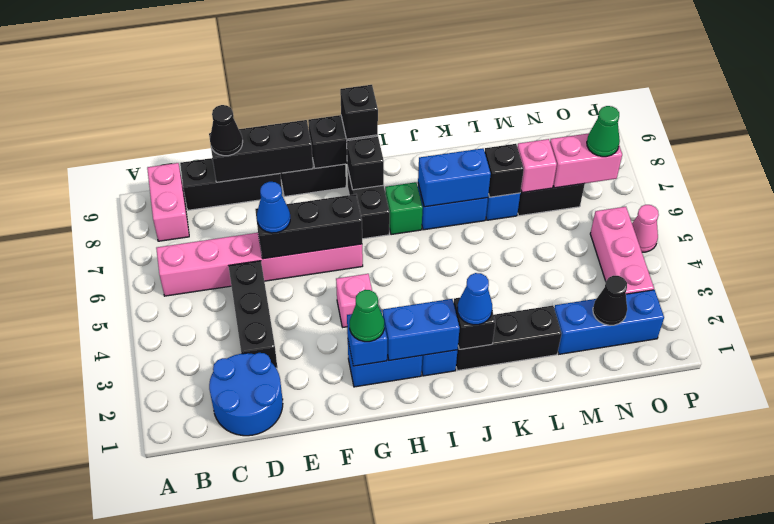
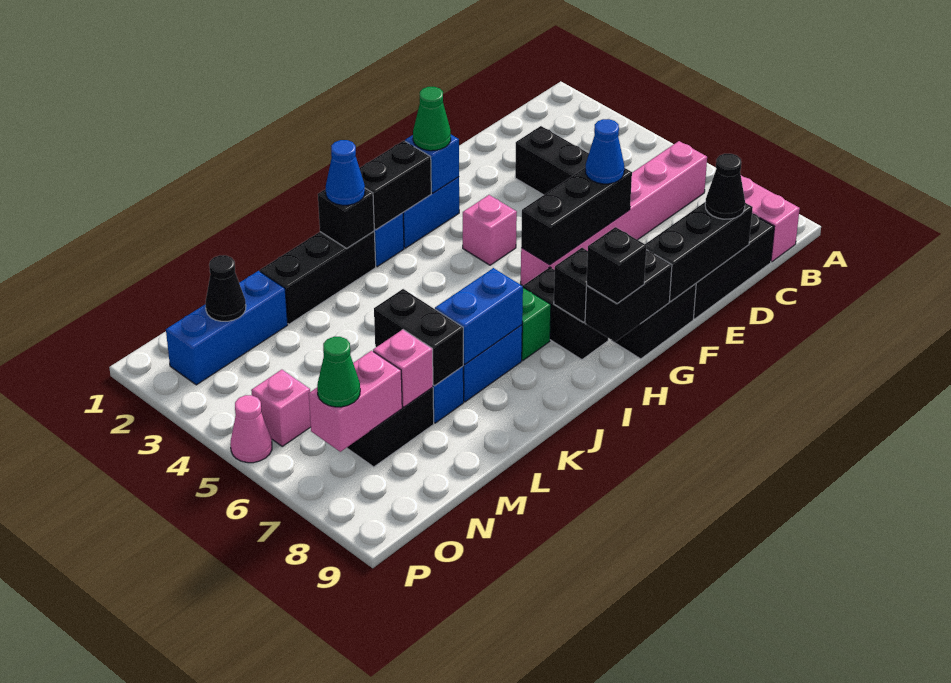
blue 2x2 round brick [209,353,283,436] -> none
blue 1x2 brick [383,299,460,361] -> black 1x2 brick [360,141,431,230]
black 1x1 brick [485,144,524,197] -> black 1x2 brick [374,289,463,386]
pink 1x3 brick [590,207,654,294] -> pink 1x1 brick [251,370,311,446]

